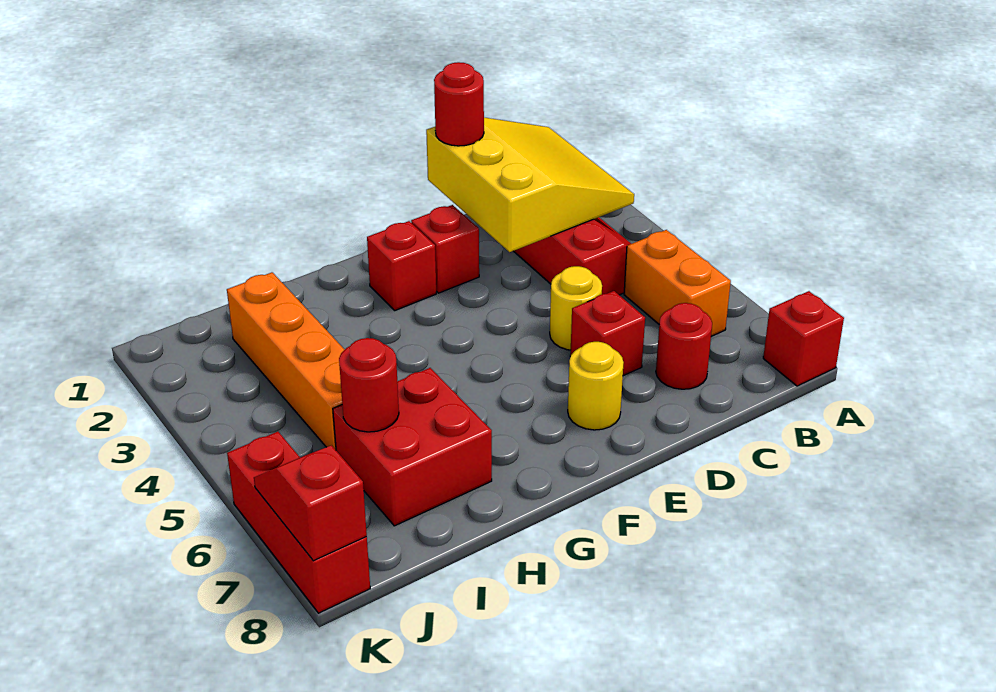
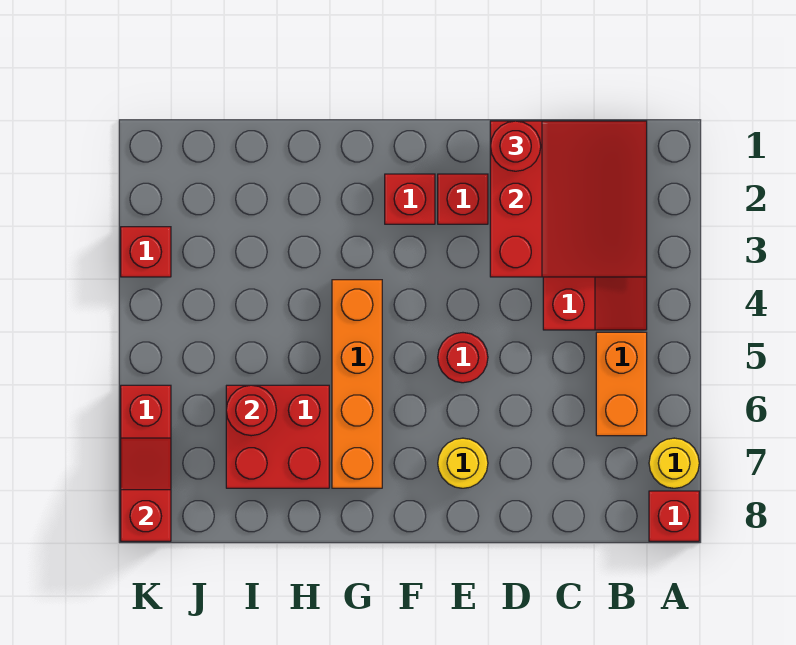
yellow 3x3 slope [426,117,634,252] -> red 3x3 slope [490,121,647,277]
red 1x1 round brick [656,303,712,389] -> red 1x1 round brick moved to [438,333,488,383]
yellow 1x1 round brick [550,266,602,350] -> yellow 1x1 round brick moved to [649,438,699,488]
red 1x1 brick [570,291,645,376] -> red 1x1 brick moved to [121,227,171,277]
orange 1x4 brick [227,272,345,450] -> orange 1x4 brick moved to [332,280,382,488]

